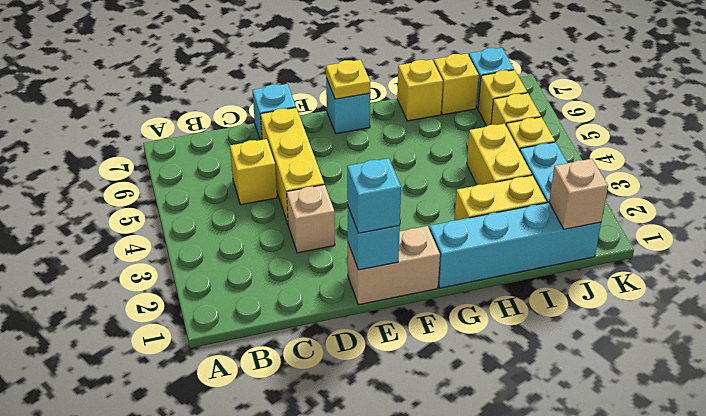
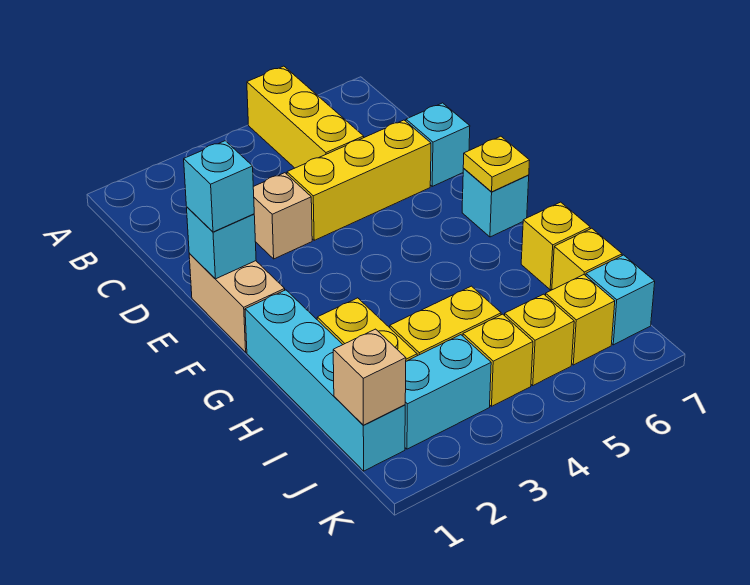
yellow 1x1 brick [230,139,277,205] -> yellow 1x3 brick [247,66,364,168]

